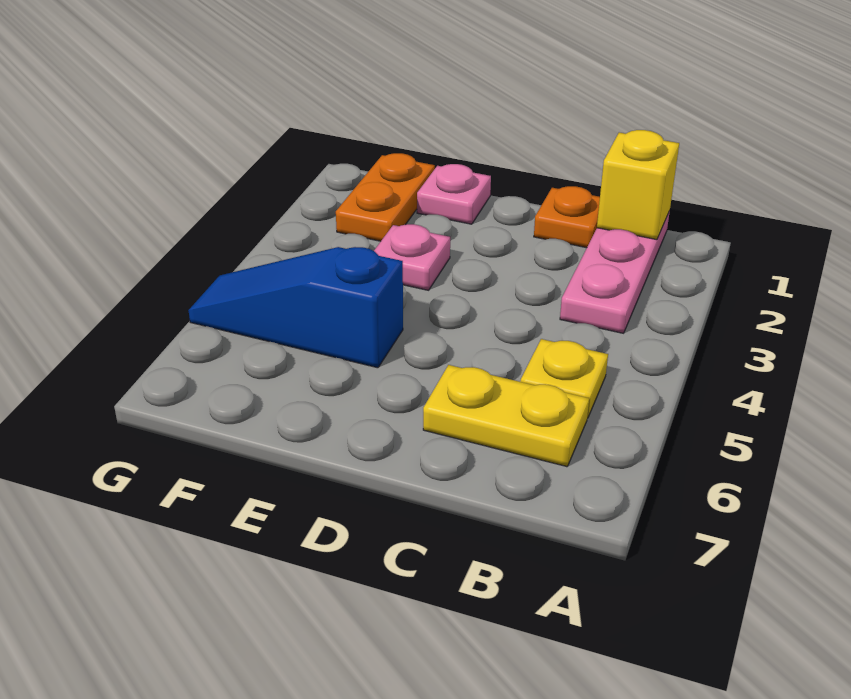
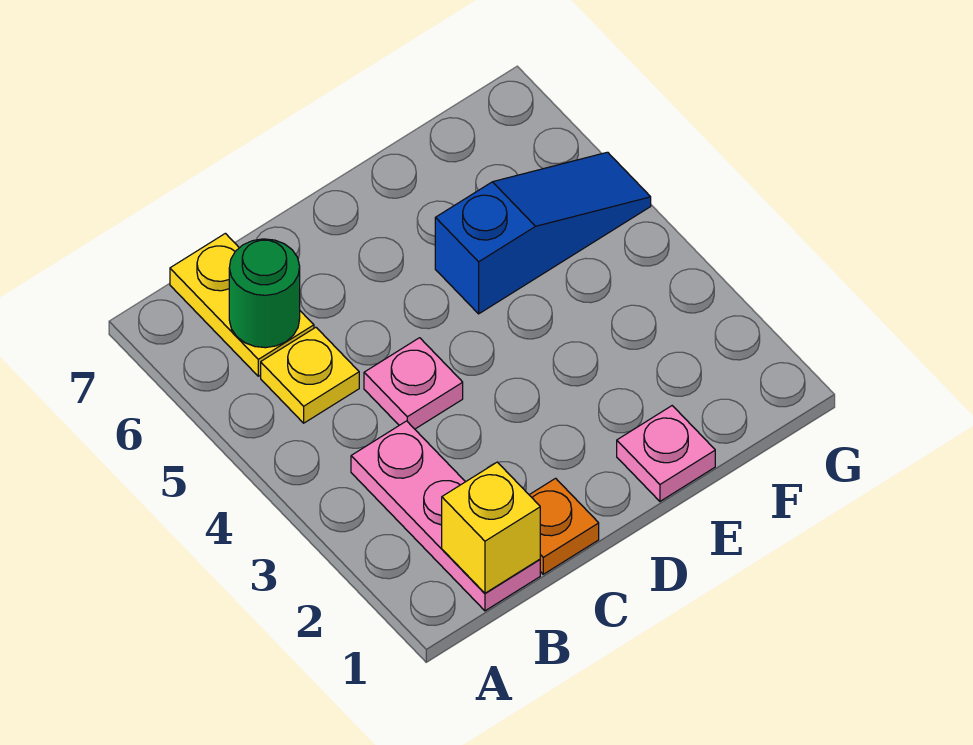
yellow 1x2 plate [423,365,589,467] -> yellow 1x2 plate turned to [170,233,314,376]
none -> green 1x1 round brick [229,239,300,348]
pink 1x1 plate [374,224,450,290] -> pink 1x1 plate moved to [364,338,463,429]
orange 1x2 plate [336,153,435,241] -> none

